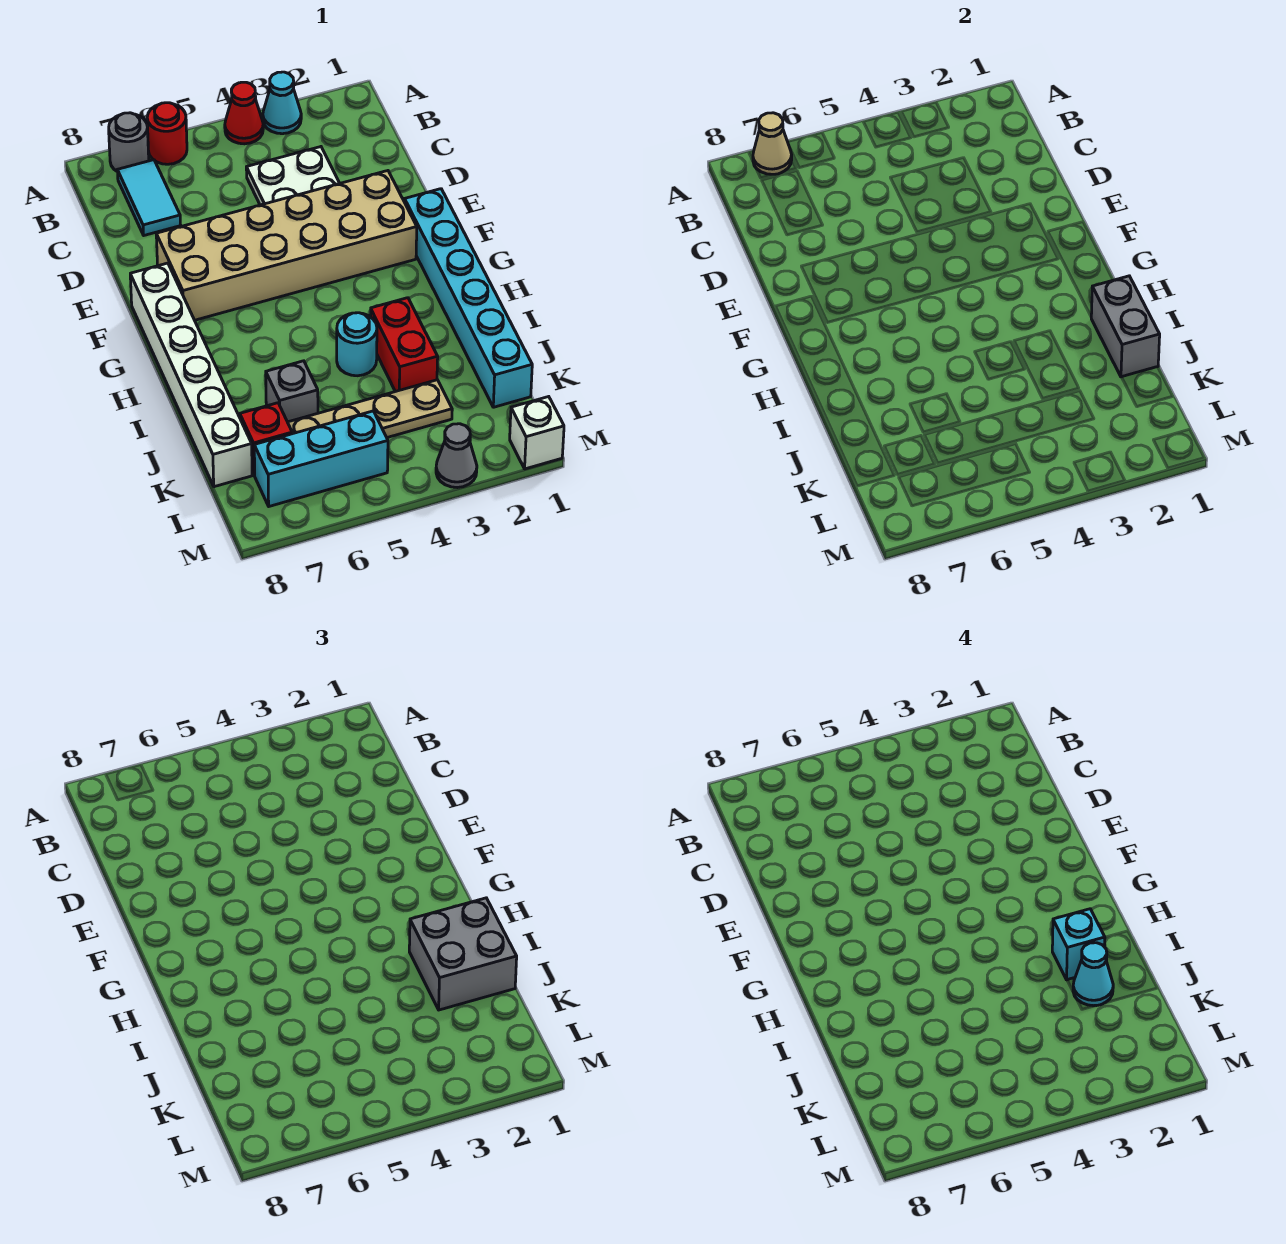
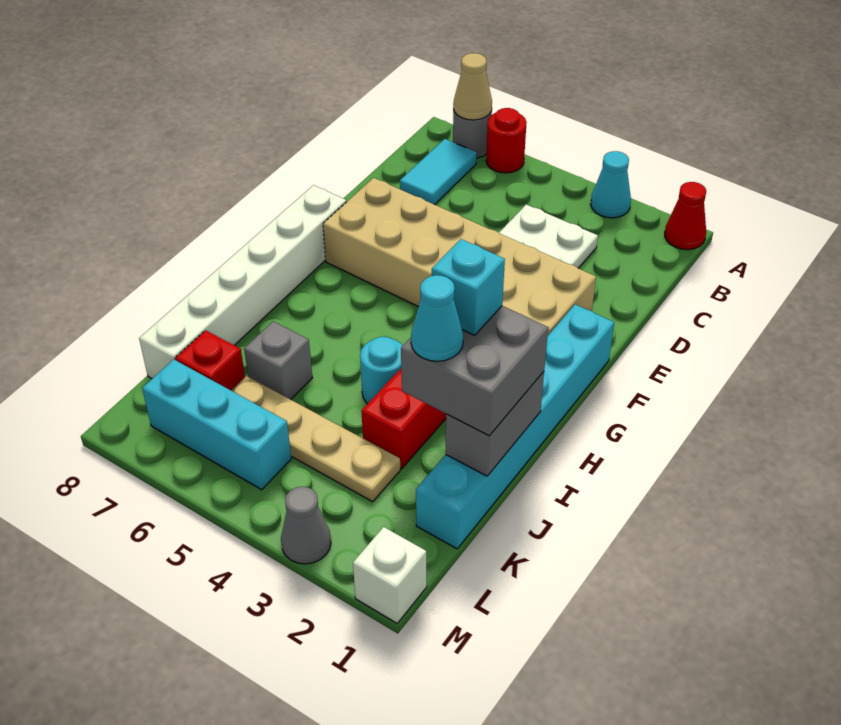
red 1x1 cone [225,82,263,144] -> red 1x1 cone moved to [665,182,706,250]

